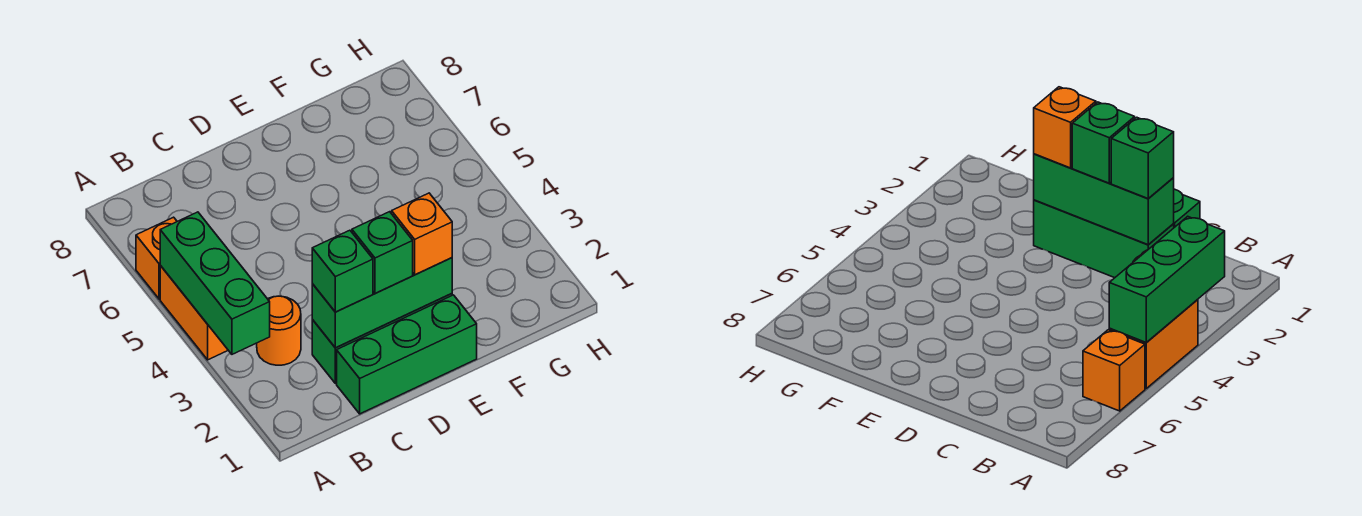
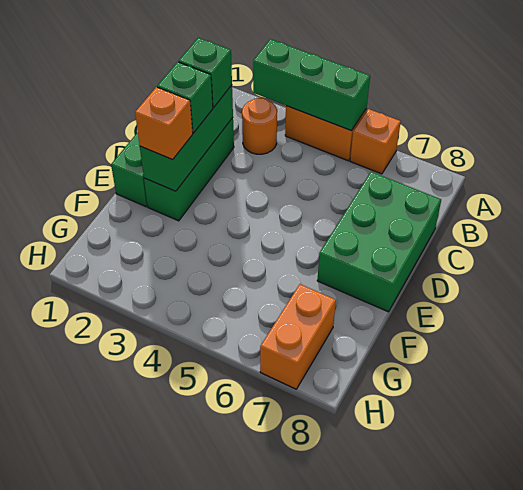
none -> green 2x3 brick [317,172,441,312]
none -> orange 1x2 brick [260,284,336,389]

